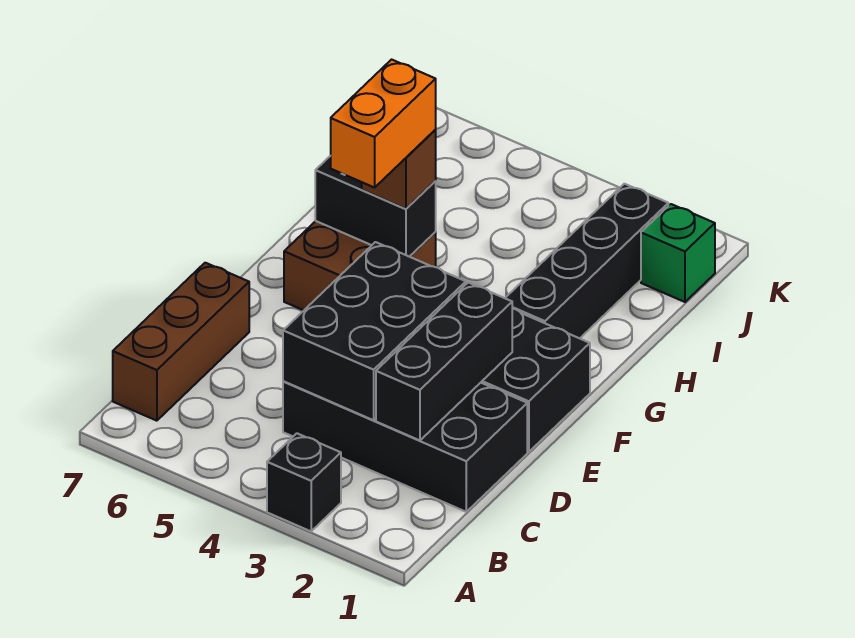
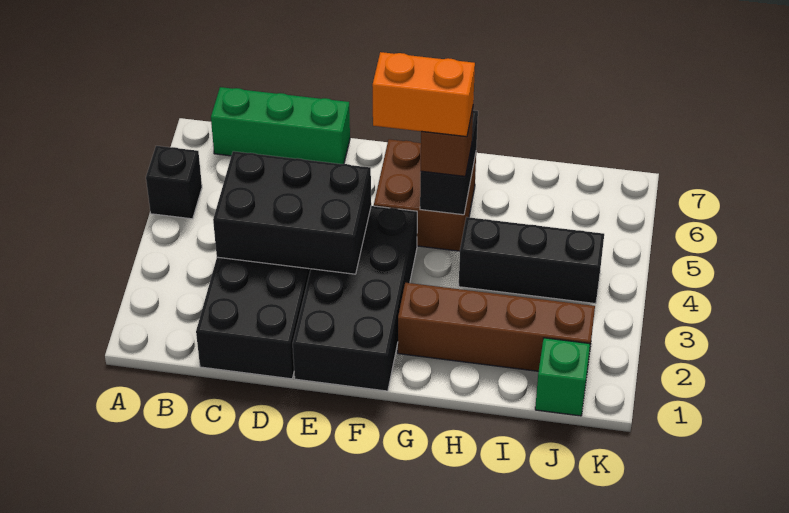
black 1x1 brick [267,433,341,531] -> black 1x1 brick moved to [146,146,202,219]
brown 1x3 brick [113,263,249,421] -> green 1x3 brick [211,87,350,164]
black 1x3 brick [376,282,512,440] -> black 1x3 brick moved to [459,217,604,304]
black 1x4 brick [505,184,668,338] -> brown 1x4 brick [398,283,595,371]

